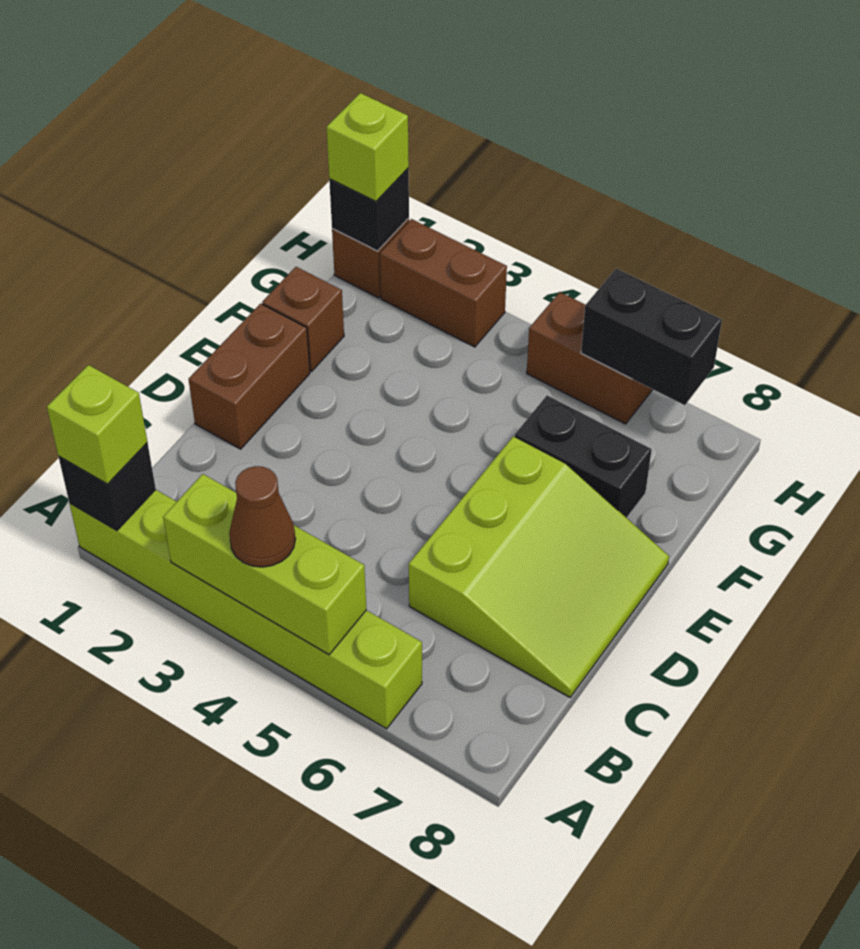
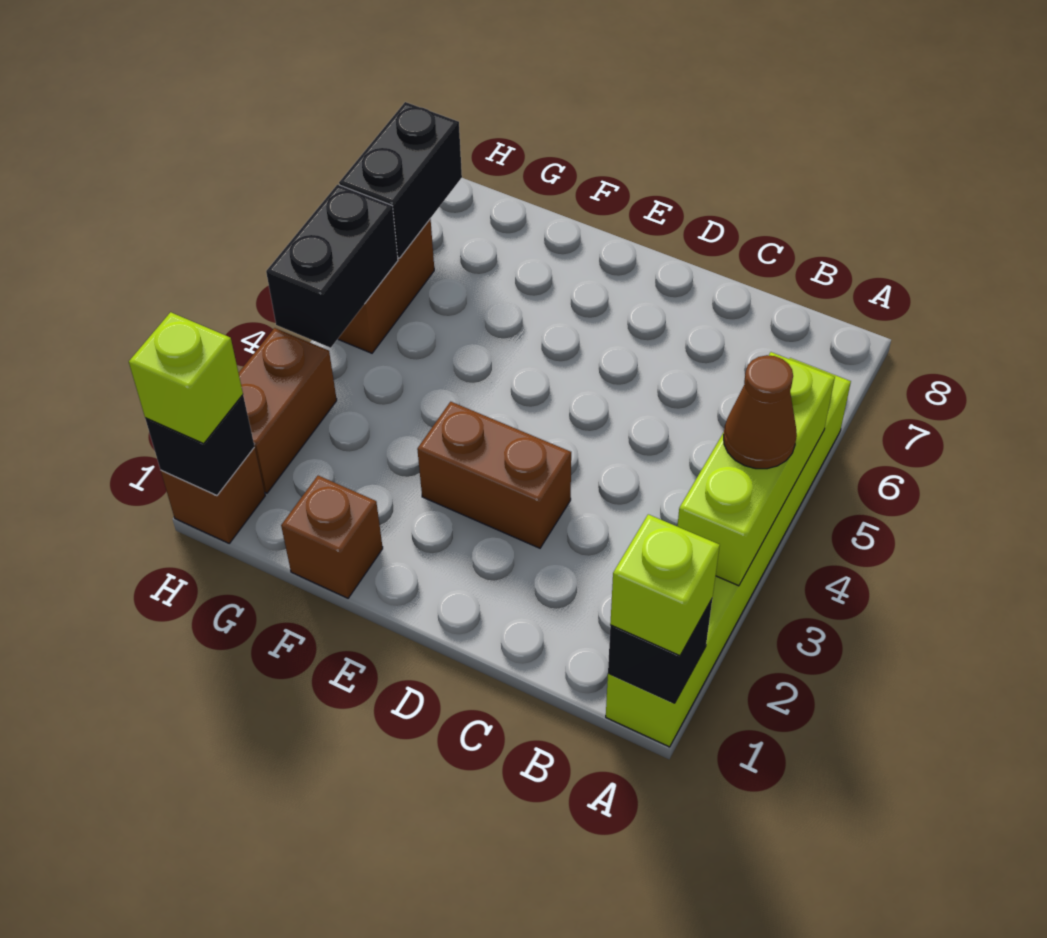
lime 3x3 slope [409,436,669,697] -> none
brown 1x2 brick [189,304,310,449] -> brown 1x2 brick moved to [417,402,571,548]
black 1x2 brick [515,396,652,518] -> black 1x2 brick moved to [266,185,398,348]

